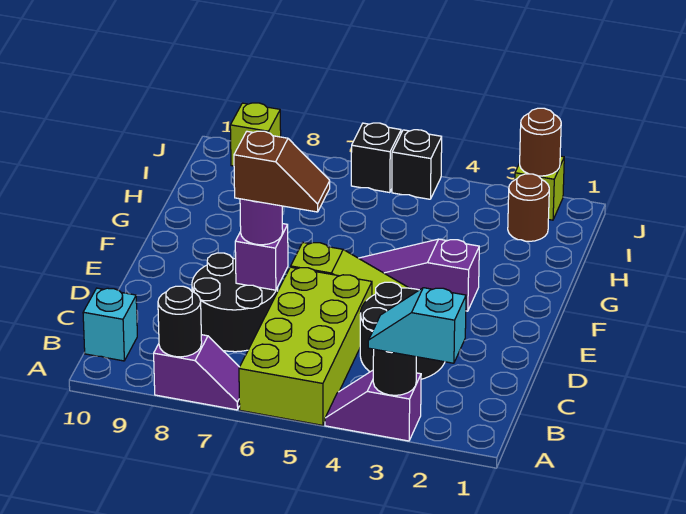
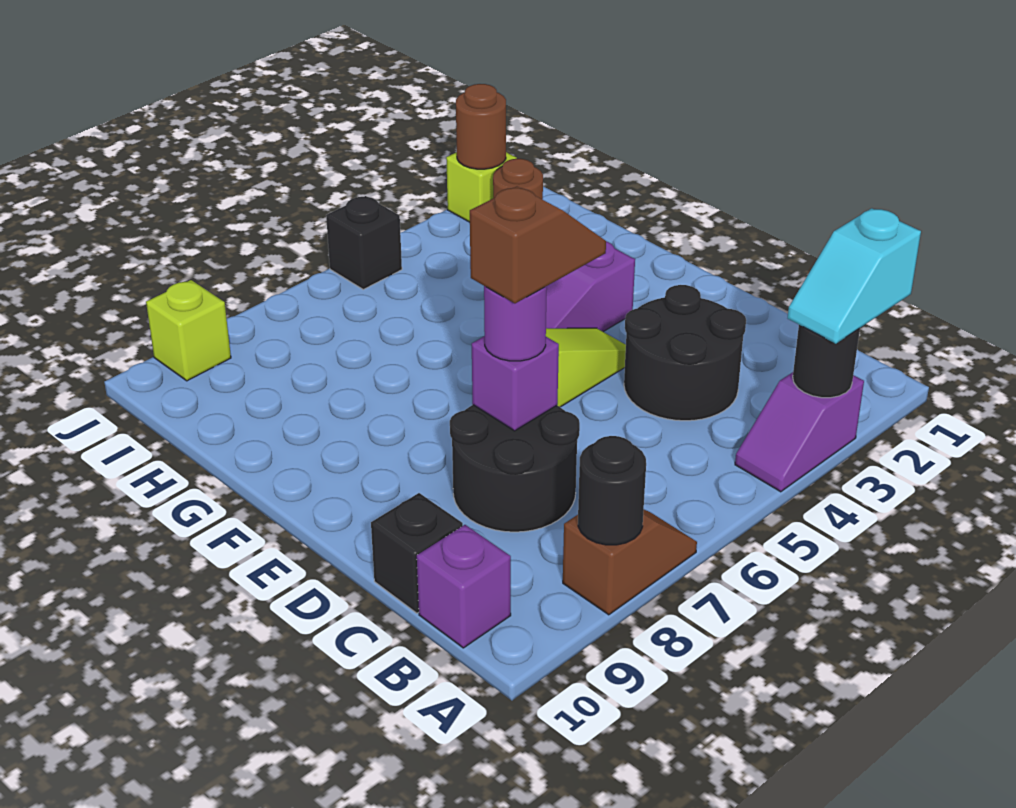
lime 2x4 brick [239,267,372,425] -> none
purple 1x2 slope [154,335,240,410] -> brown 1x2 slope [563,510,697,615]
cyan 1x1 brick [83,288,137,361] -> purple 1x1 brick [417,525,511,648]
black 1x1 brick [351,123,401,193] -> black 1x1 brick moved to [371,493,463,613]

